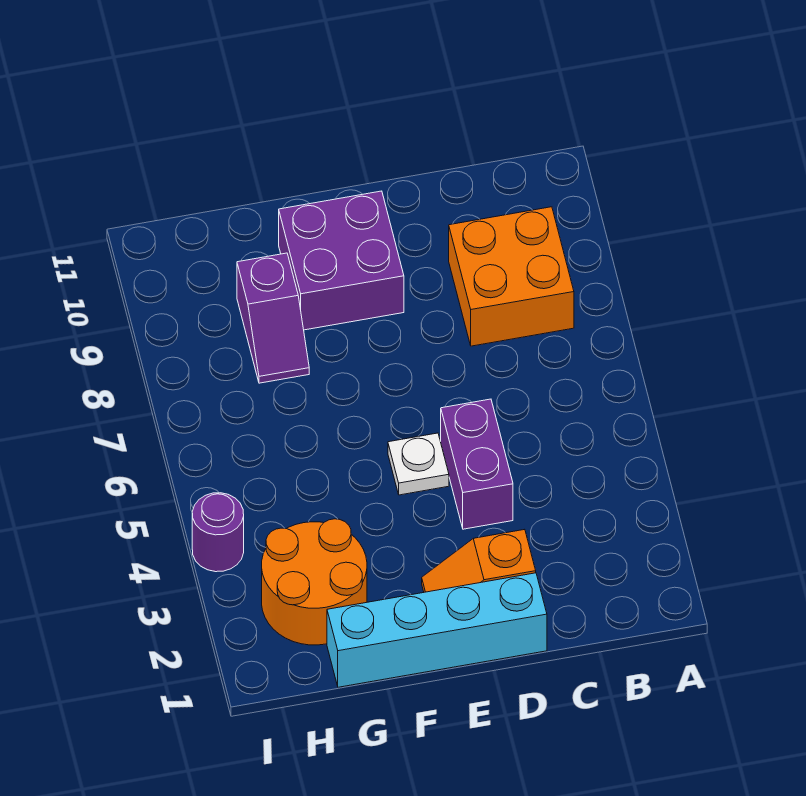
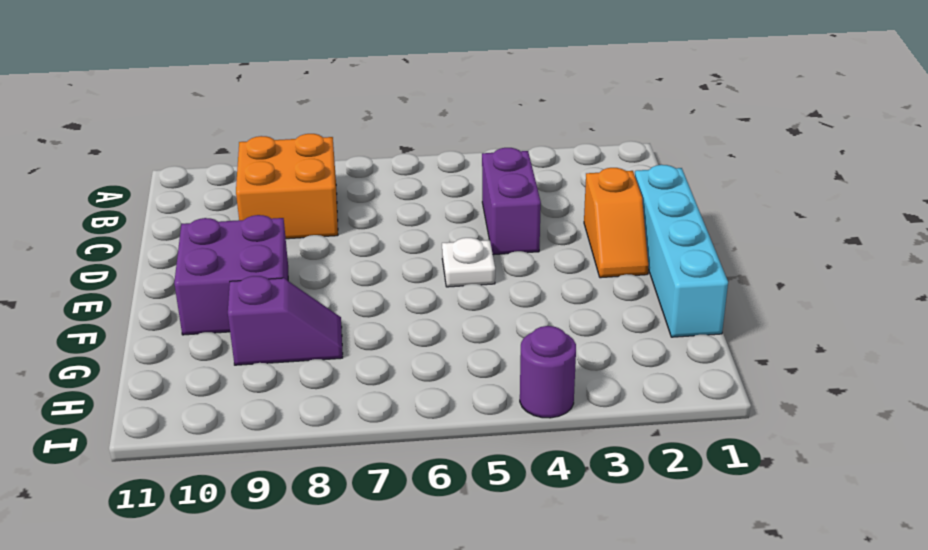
purple 1x2 brick [441,399,513,529] -> purple 1x2 brick turned to [482,148,541,255]
orange 2x2 round brick [262,519,367,645] -> none

